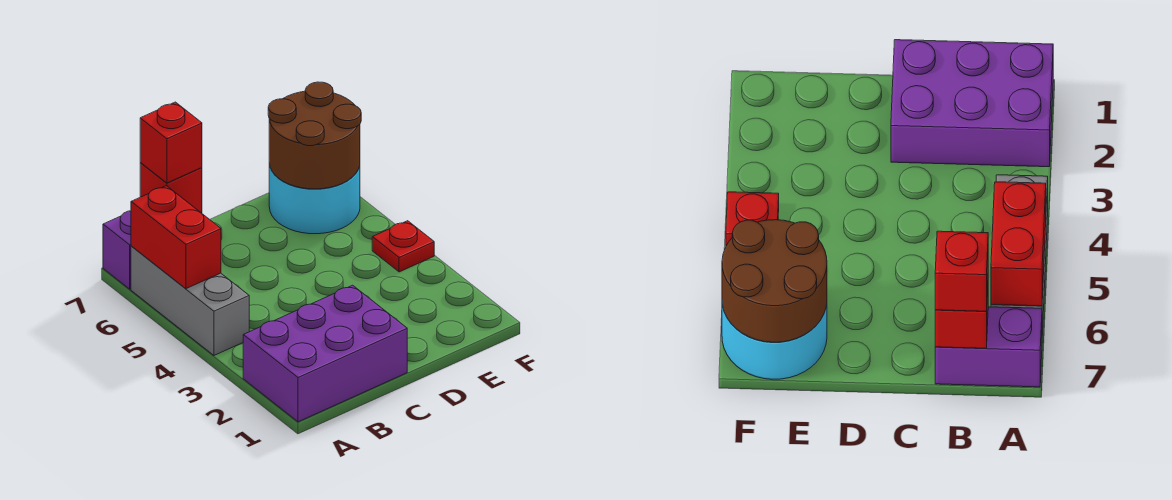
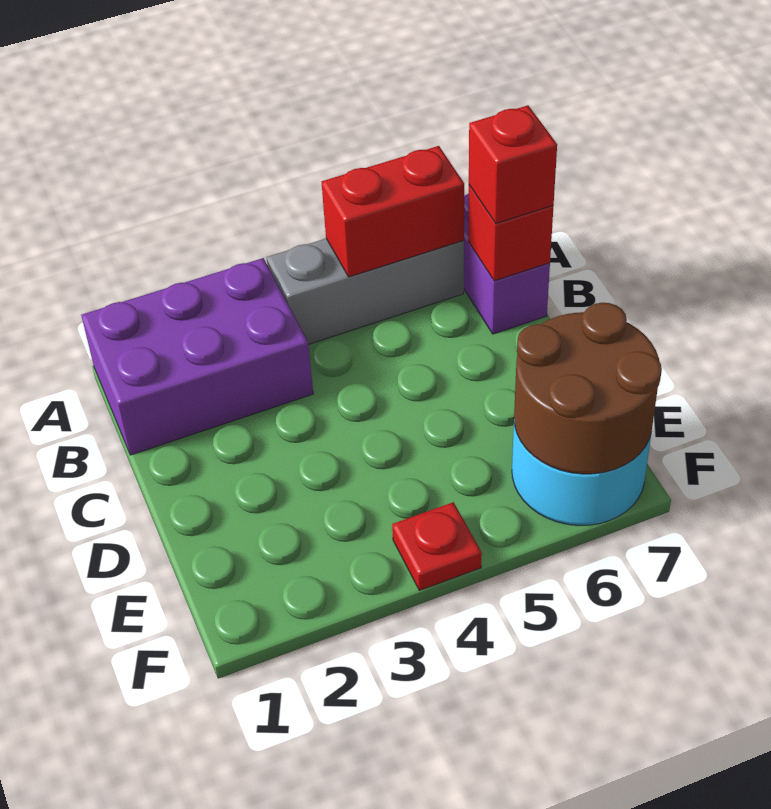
purple 2x3 brick [243,285,407,422] -> purple 2x3 brick turned to [81,258,313,455]

